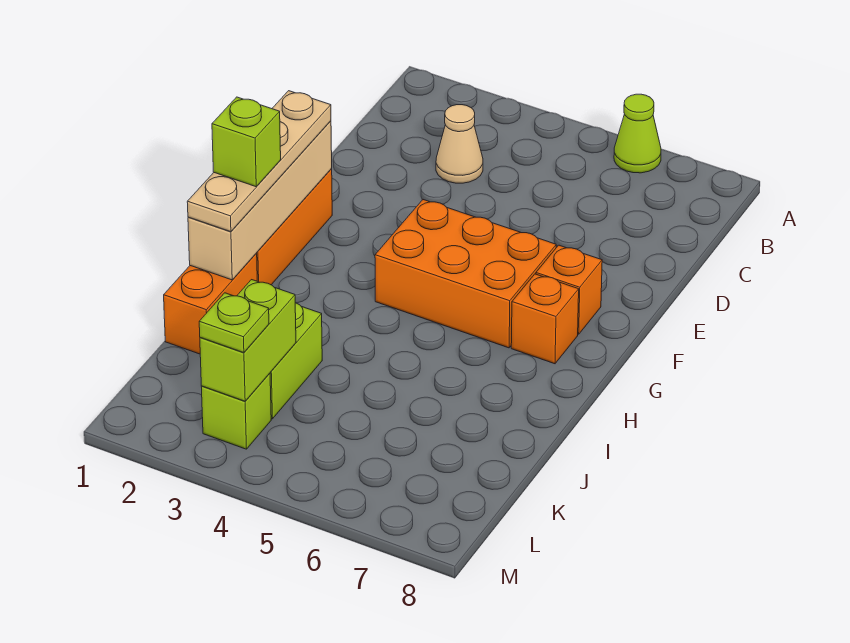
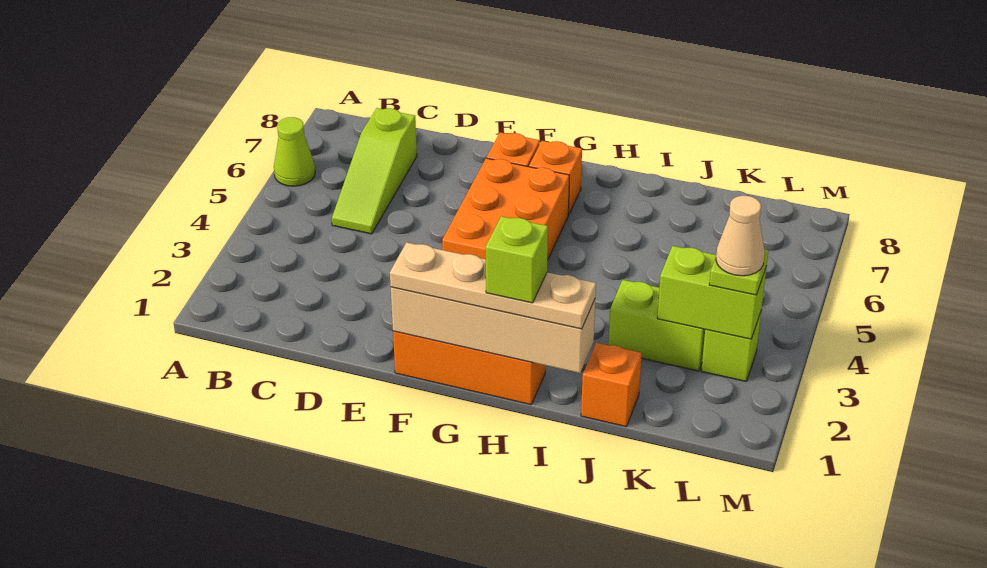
tan 1x1 cone [436,105,483,183] -> tan 1x1 cone moved to [716,196,765,276]
none -> lime 1x3 slope [332,108,417,234]
orange 1x2 brick [164,253,257,354] -> orange 1x1 brick [581,343,642,427]

